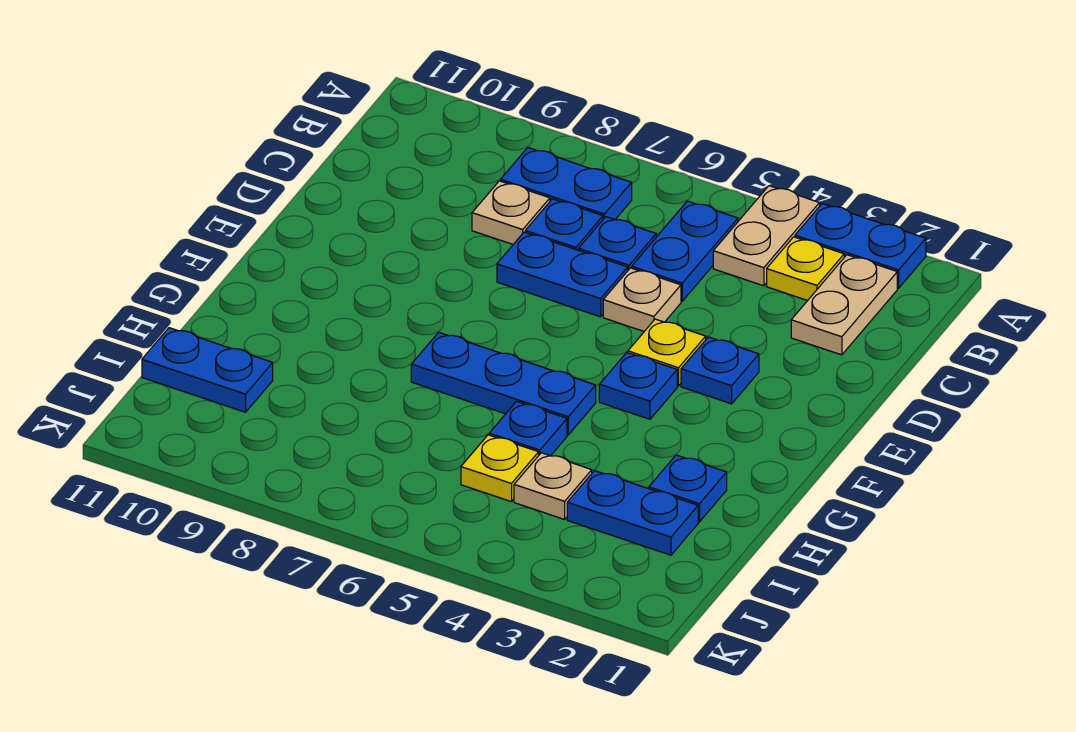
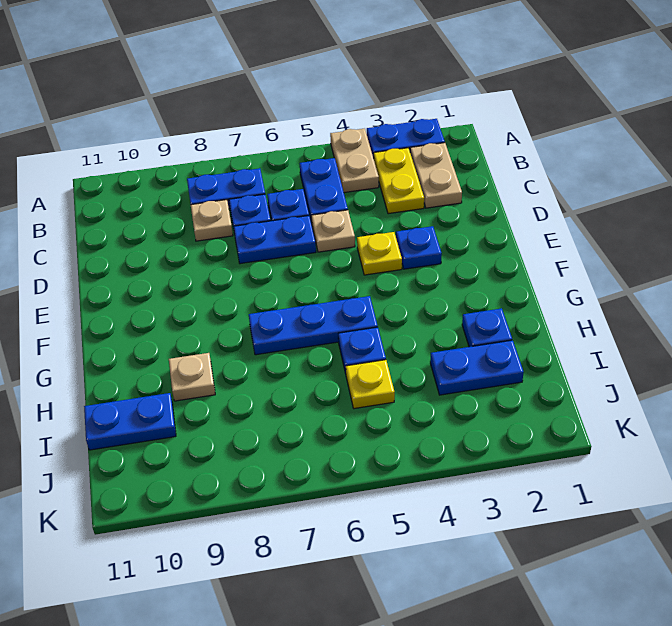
yellow 1x1 plate [767,237,844,301] -> yellow 1x2 plate [374,148,424,214]
blue 1x1 plate [599,353,677,419] -> none
tan 1x1 plate [514,453,592,519] -> tan 1x1 plate moved to [169,353,215,401]

